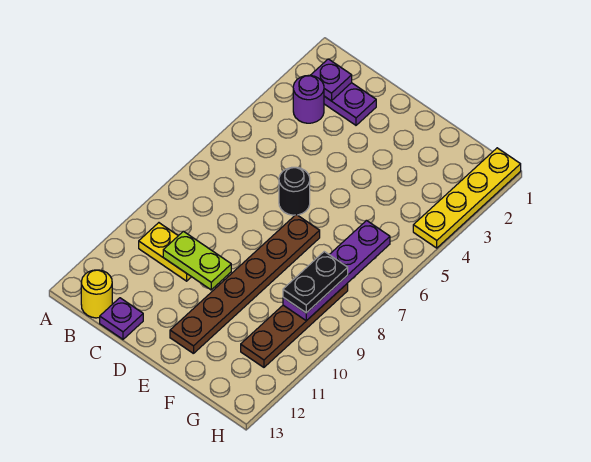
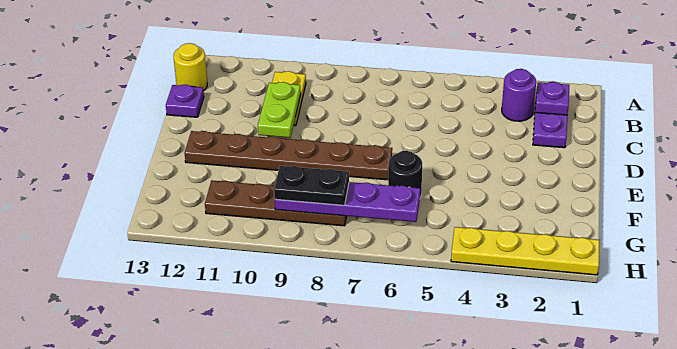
black 1x1 round brick [279,167,310,215] -> black 1x1 round brick moved to [388,151,422,198]

